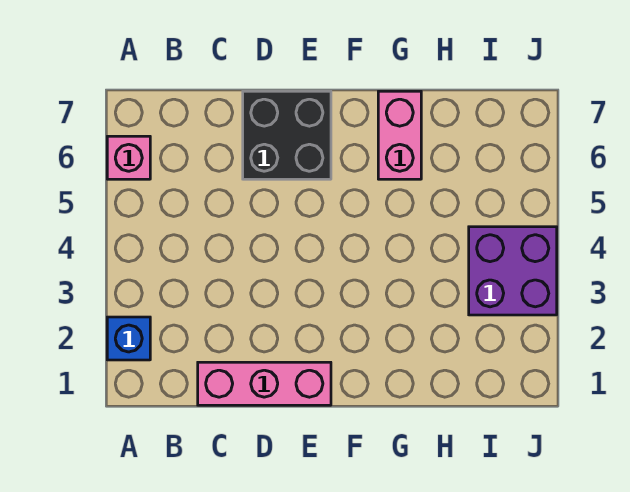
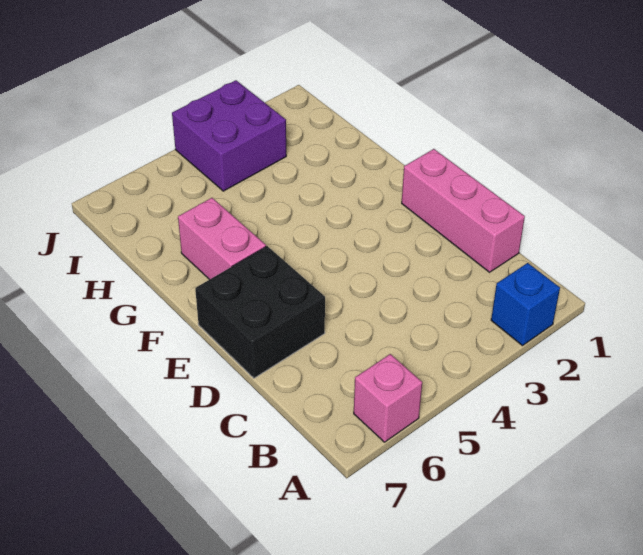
pink 1x2 brick [378,91,421,179] -> pink 1x2 brick turned to [178,198,266,280]

